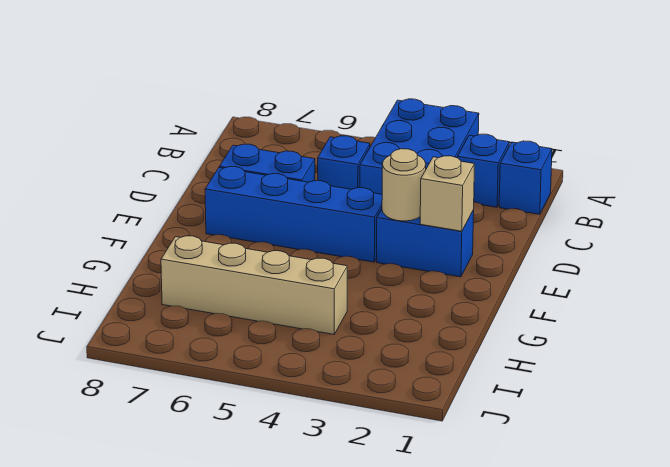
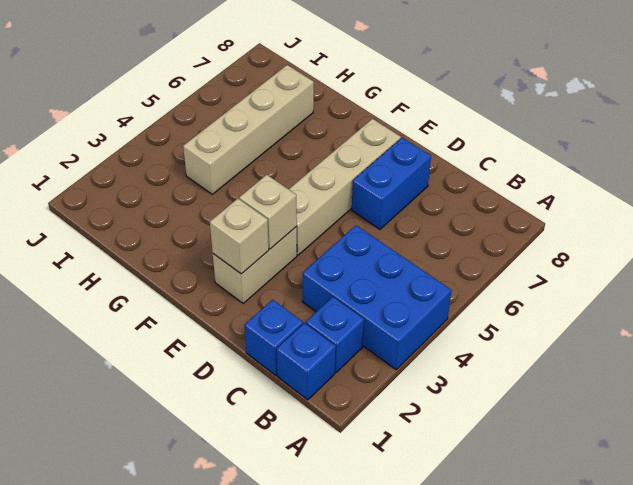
blue 1x1 brick [318,136,370,189] -> blue 1x1 brick moved to [245,300,303,375]
blue 1x2 brick [377,209,474,277] -> tan 1x2 brick [213,227,297,303]
tan 1x1 round brick [382,149,426,221] -> tan 1x1 brick [239,175,297,249]
blue 1x4 brick [205,167,382,262] -> tan 1x4 brick [289,119,401,255]

